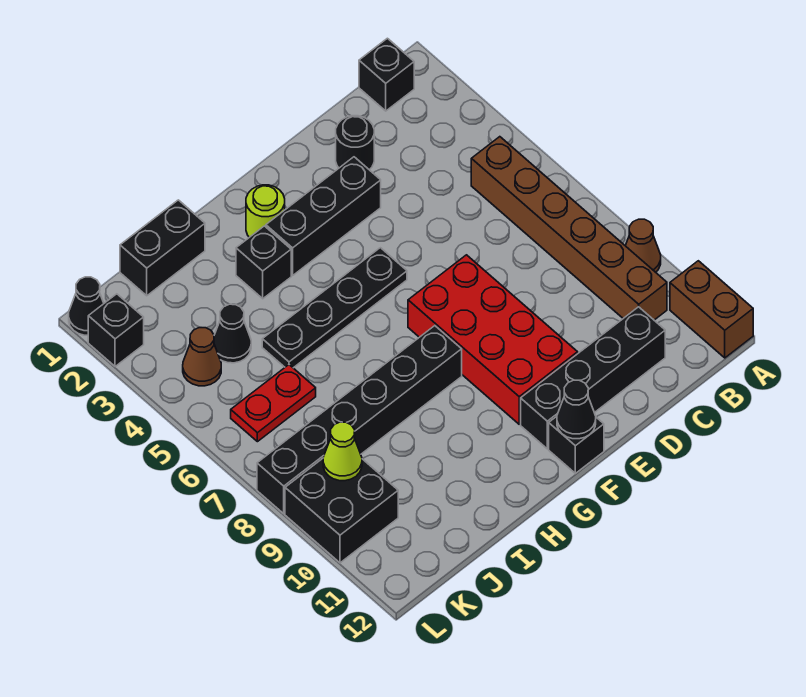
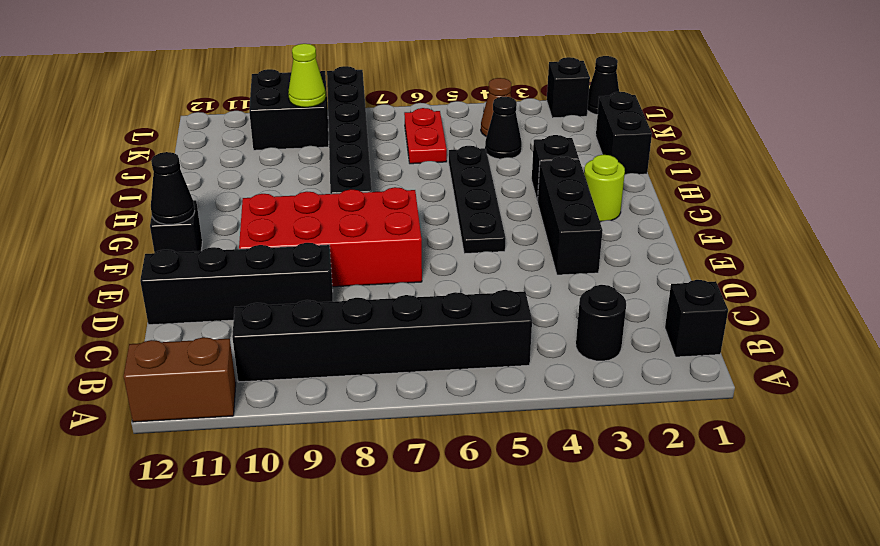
brown 1x1 cone [625,219,661,272] -> none
brown 1x6 brick [471,137,667,320] -> black 1x6 brick [232,290,532,382]
black 1x4 brick [521,307,665,449] -> black 1x4 brick turned to [140,243,333,325]
black 1x1 round brick [336,116,374,170] -> black 1x1 round brick moved to [576,285,626,361]

